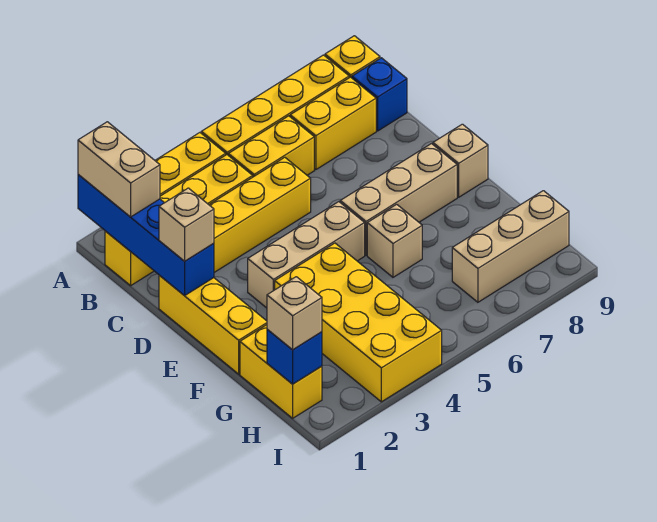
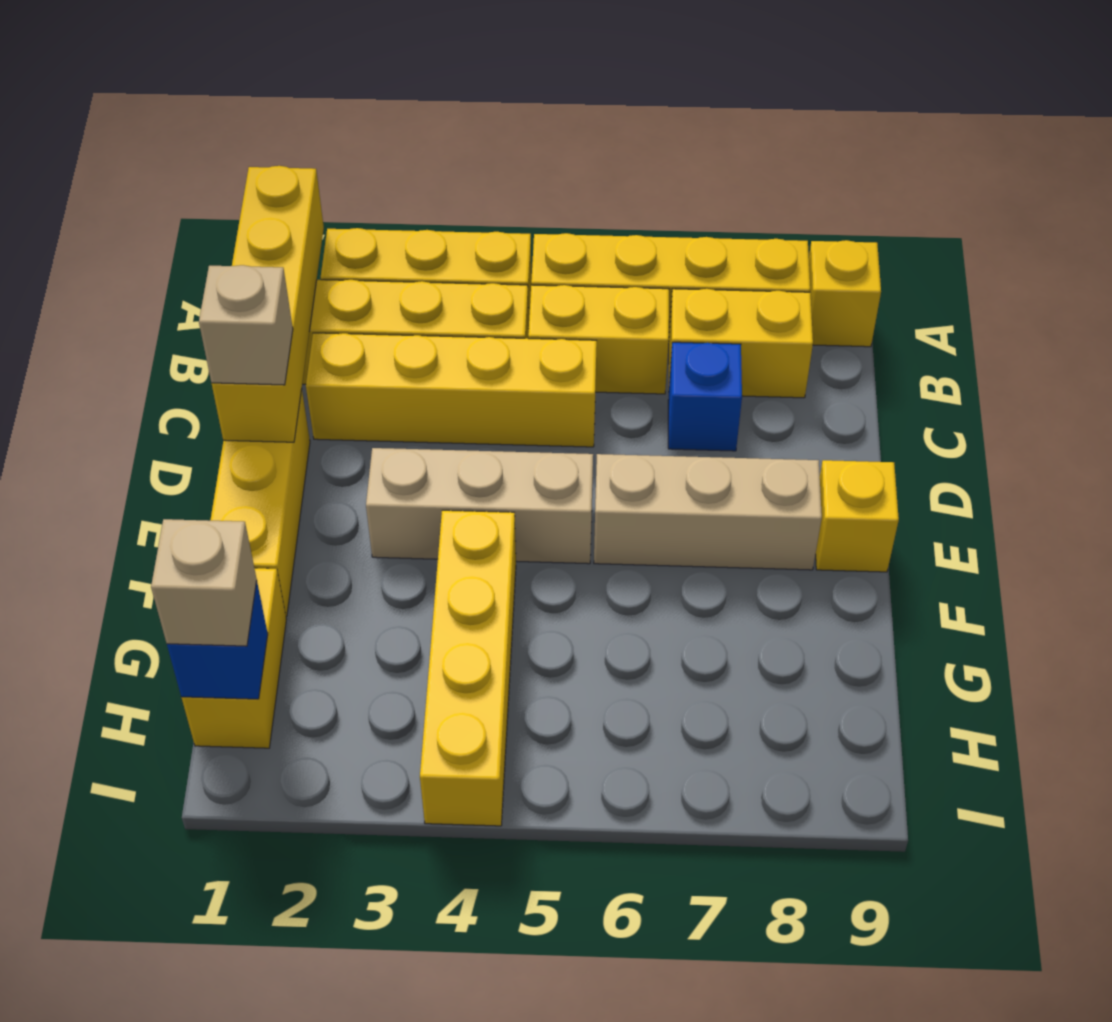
blue 1x4 brick [78,175,214,296] -> yellow 1x4 brick [212,166,324,442]
tan 1x2 brick [78,122,160,217] -> none
blue 1x1 brick [352,58,407,131] -> blue 1x1 brick moved to [668,342,742,451]
tan 1x1 brick [433,124,488,197] -> yellow 1x1 brick [816,460,899,572]
yellow 2x4 brick [275,243,442,402] -> yellow 1x4 brick [420,510,516,826]
tan 1x1 brick [367,204,422,277] -> none
tan 1x3 brick [452,191,569,302] -> none

